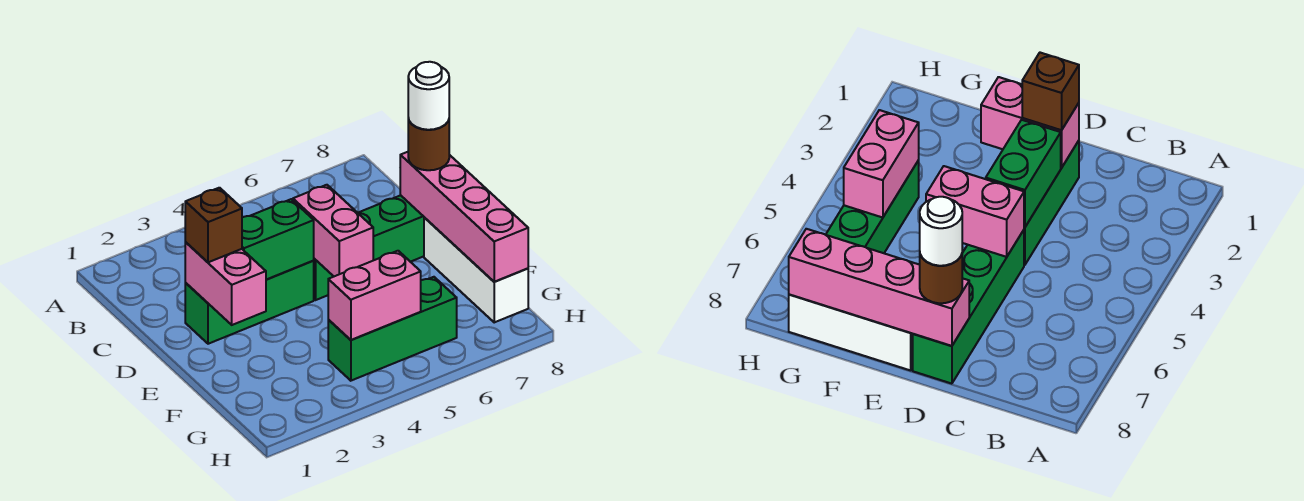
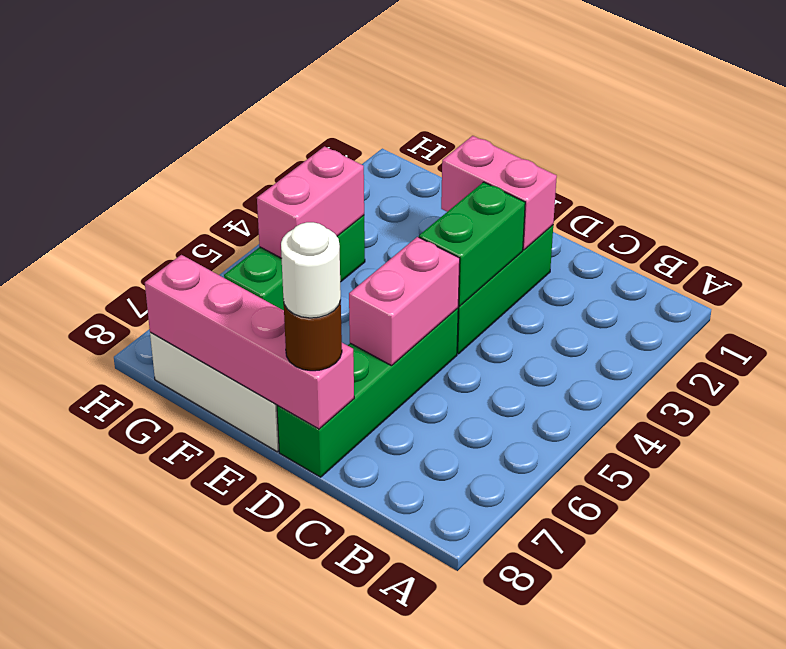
brown 1x1 brick [185,188,242,262] -> none
pink 1x2 brick [293,185,373,276] -> pink 1x2 brick turned to [349,237,460,366]

